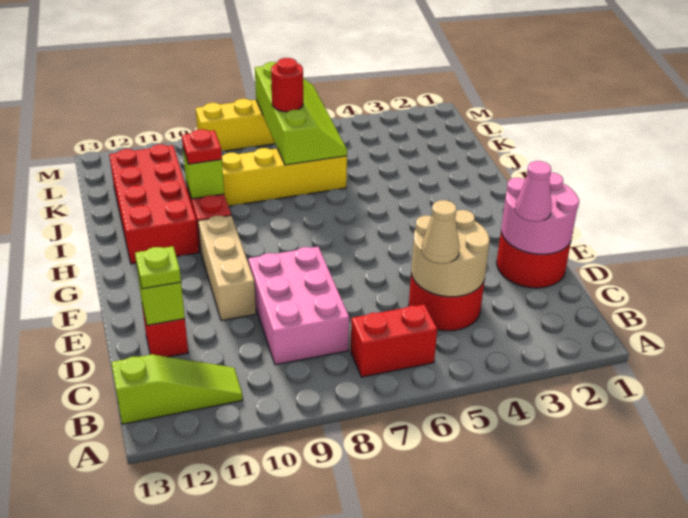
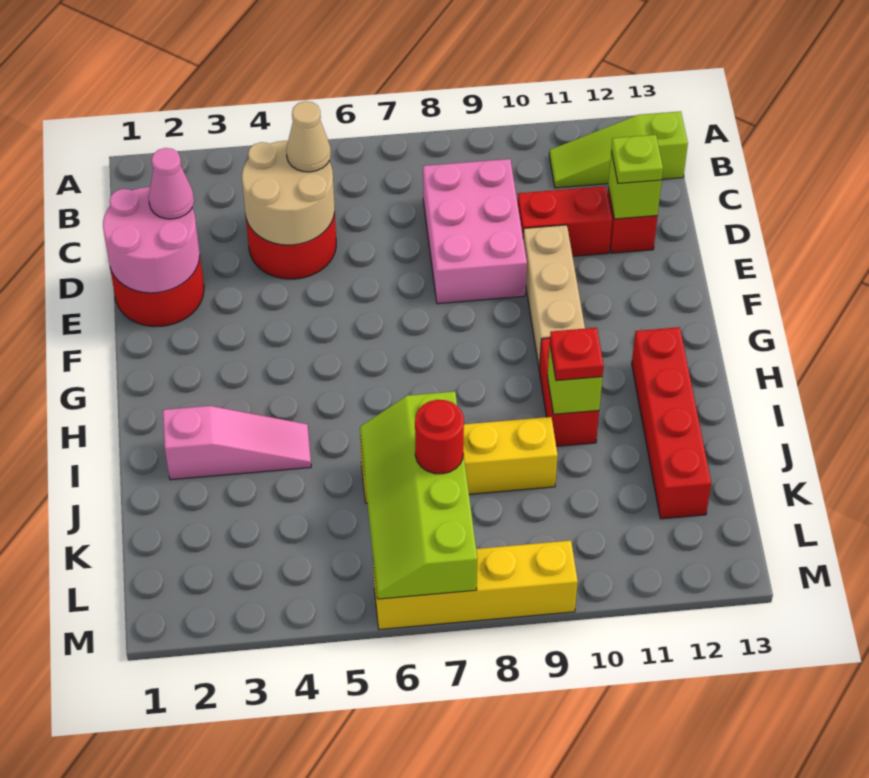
red 1x2 brick [351,304,437,377] -> red 1x2 brick moved to [518,186,612,256]
red 2x4 brick [109,144,199,264] -> red 1x4 brick [632,327,711,519]
none -> pink 1x3 slope [163,406,311,480]

